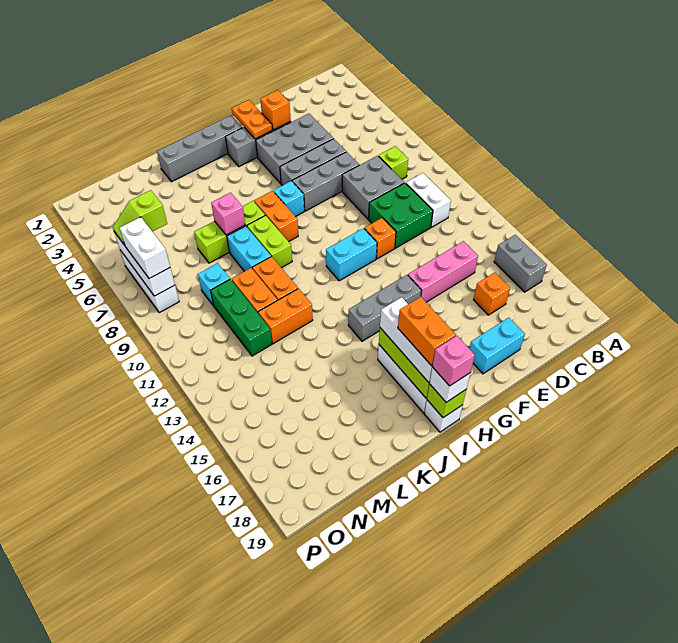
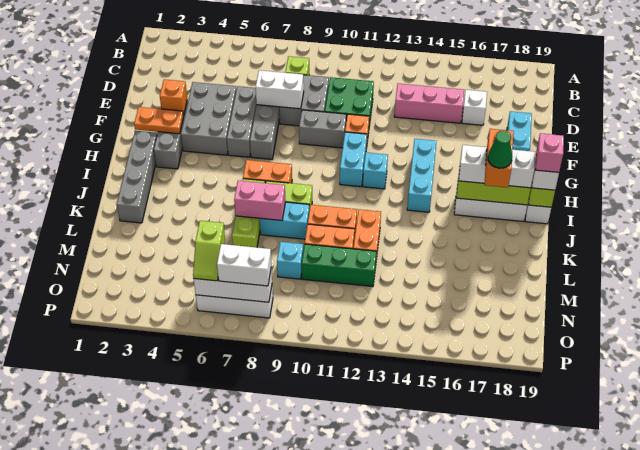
grey 1x2 brick [494,235,547,292] -> grey 1x2 brick moved to [299,110,346,148]
white 1x2 brick [406,173,451,227] -> white 1x2 brick moved to [256,70,304,109]
pink 1x3 brick [408,241,478,302] -> pink 1x3 brick turned to [394,84,464,123]
orange 1x1 brick [474,273,510,315] -> white 1x1 brick [462,90,487,125]
grey 1x3 brick [348,275,421,341] -> cyan 1x3 brick [407,139,436,212]
cyan 1x1 brick [273,181,304,217] -> cyan 1x1 brick moved to [363,153,388,189]
orange 1x2 brick [398,297,456,366] -> orange 1x2 brick turned to [484,129,514,187]
none -> green 1x1 cone [488,131,512,168]
pink 1x1 brick [211,193,245,235] -> pink 1x2 brick [234,180,285,220]

